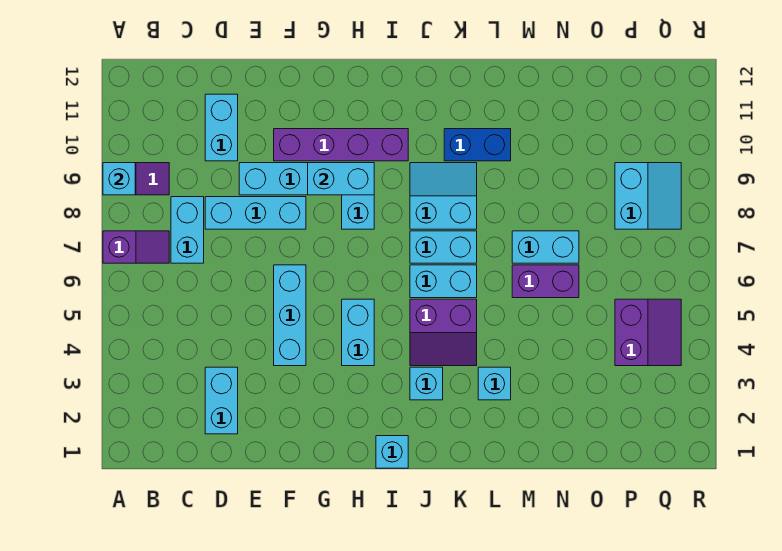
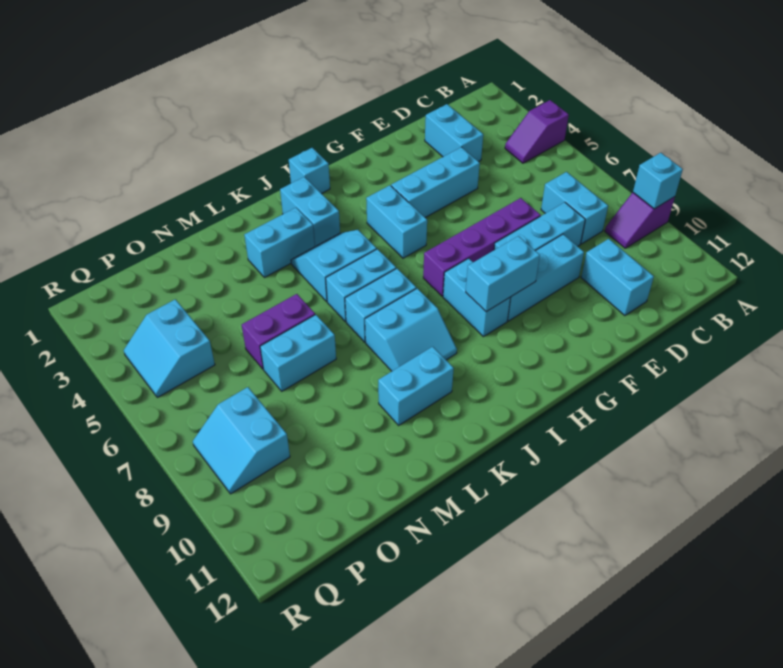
purple 1x2 slope [103,231,169,263] -> purple 1x2 slope moved to [505,100,569,163]
cyan 1x3 brick [274,265,306,366] -> cyan 1x3 brick turned to [391,147,480,217]
purple 1x4 brick [274,129,408,161] -> purple 1x4 brick moved to [423,198,541,296]
cyan 1x1 brick [410,367,443,400] -> cyan 1x2 brick [280,177,340,247]
purple 2x2 slope [410,299,477,366] -> cyan 2x2 slope [291,230,377,301]
blue 1x2 brick [444,129,511,161] -> cyan 1x2 brick [378,347,454,425]
cyan 1x1 brick [478,367,511,400] -> cyan 1x2 brick [244,208,315,278]
purple 2x2 slope [615,299,681,366] -> cyan 2x2 slope [124,299,215,397]

